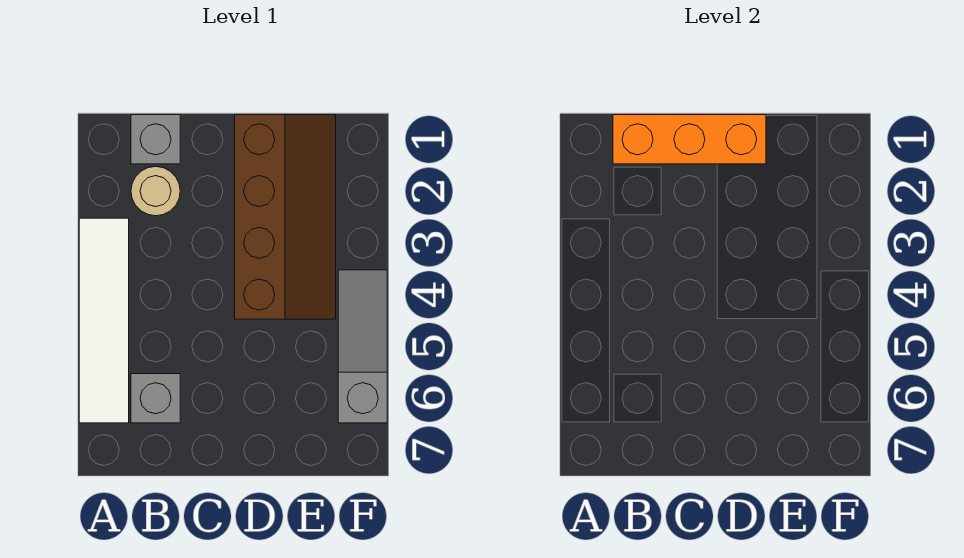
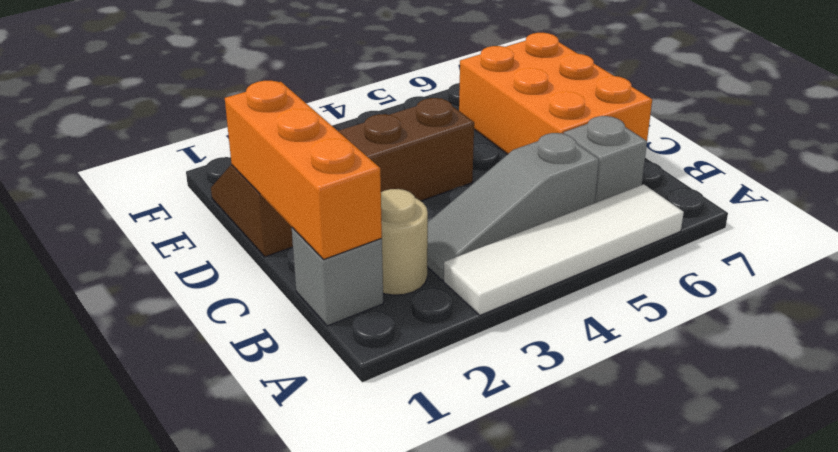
none -> orange 2x3 brick [459,33,652,154]
grey 1x3 slope [338,270,387,423] -> grey 1x3 slope moved to [427,133,599,280]

